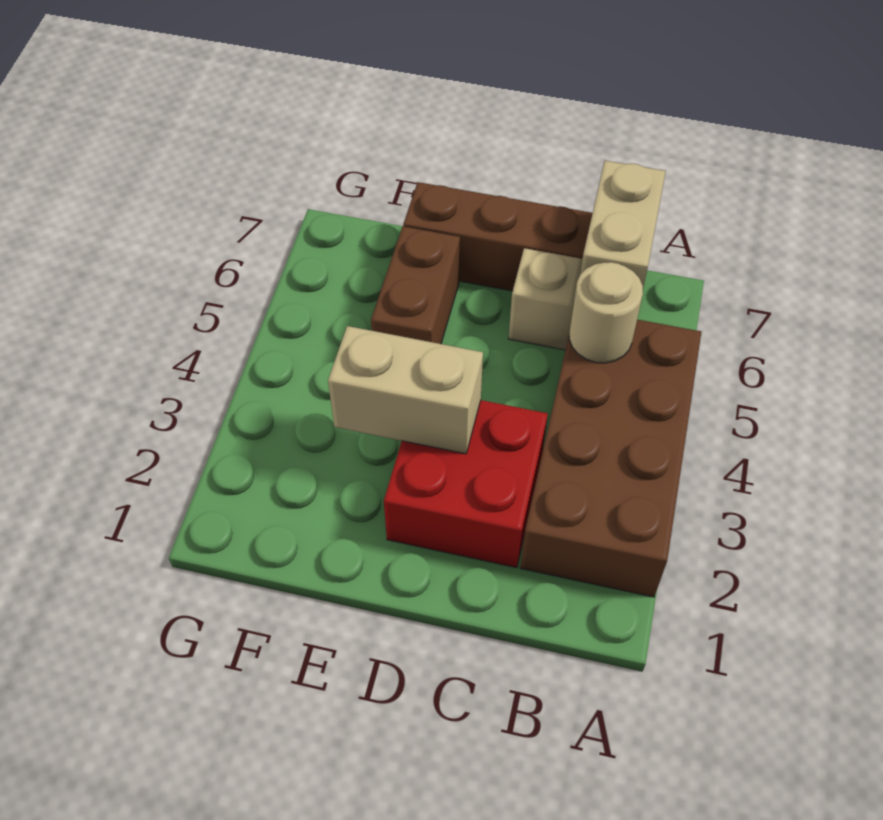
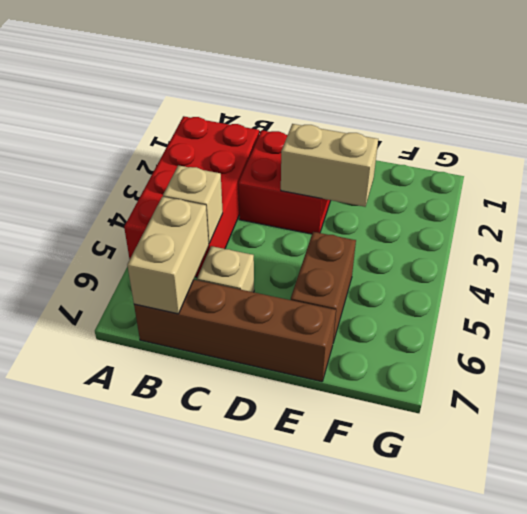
brown 2x4 brick [520,320,701,597] -> red 2x4 brick [124,116,259,277]
tan 1x1 round brick [569,262,643,363] -> tan 1x1 brick [163,165,223,243]

